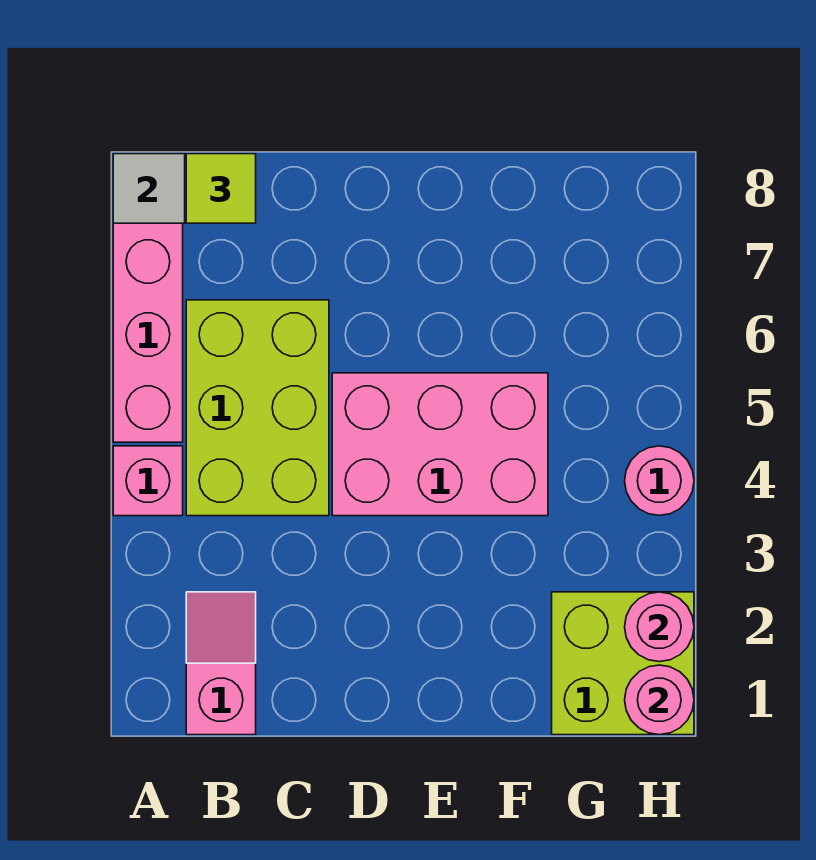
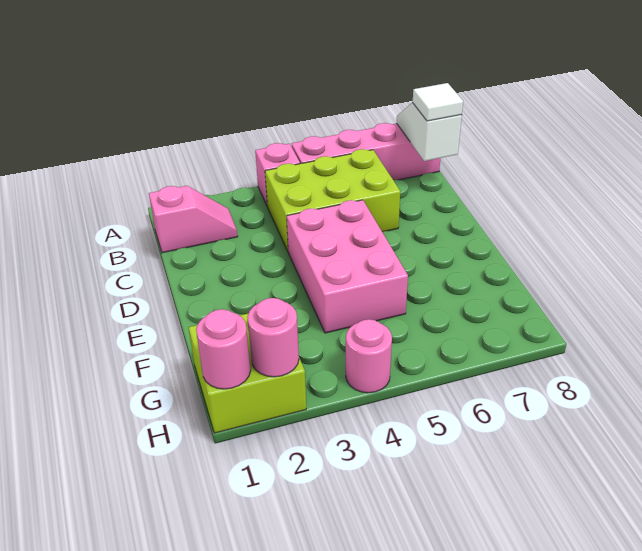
lime 1x1 tile [186,154,256,223] -> white 1x1 tile [412,83,463,121]

